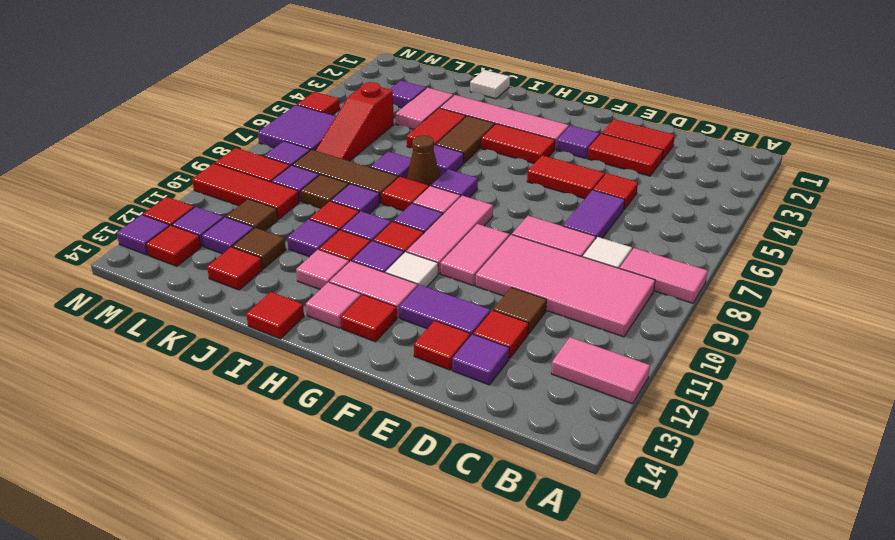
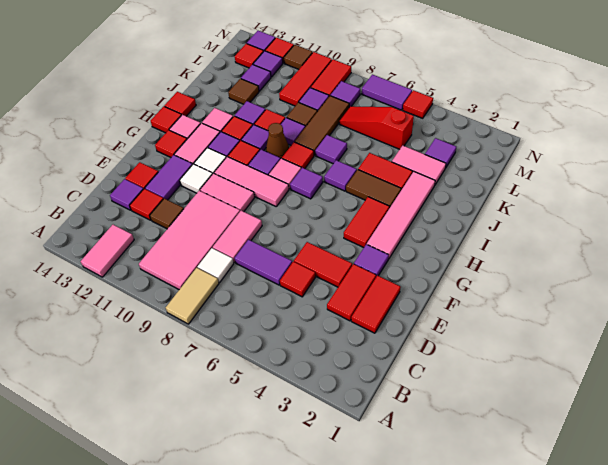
pink 1x2 tile [620,248,708,303] -> tan 1x2 tile [166,268,219,324]
red 1x2 tile [527,155,605,199] -> red 1x2 tile turned to [294,242,352,287]
brown 1x1 cone [407,136,440,187] -> brown 1x1 cone moved to [266,123,289,159]
white 1x1 tile [470,70,510,99] -> white 1x1 tile moved to [180,164,213,193]
red 1x1 tile [207,247,263,290] -> red 1x1 tile moved to [151,106,182,133]
brown 1x1 tile [226,199,278,231] -> brown 1x1 tile moved to [284,45,313,69]
purple 2x2 tile [258,105,336,150] -> purple 1x2 tile [362,75,412,110]

